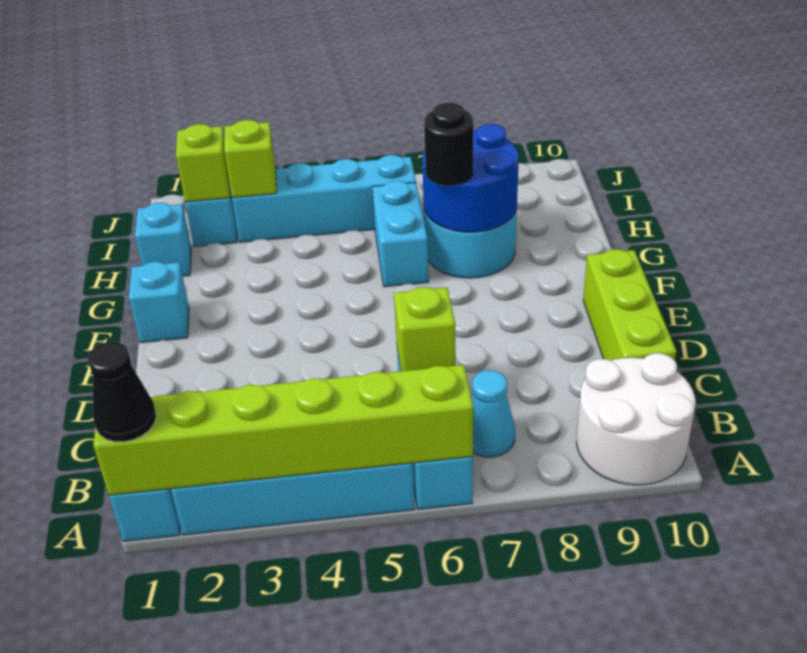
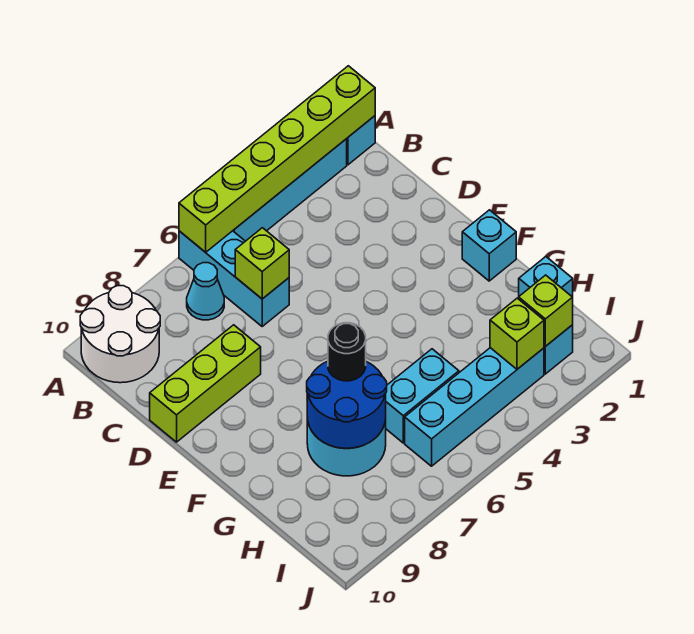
black 1x1 cone [88,342,156,442] -> none
lime 1x3 brick [583,249,676,361] -> lime 1x3 brick turned to [150,325,261,442]
cyan 1x2 brick [372,181,429,287] -> cyan 1x2 brick turned to [385,349,459,443]

